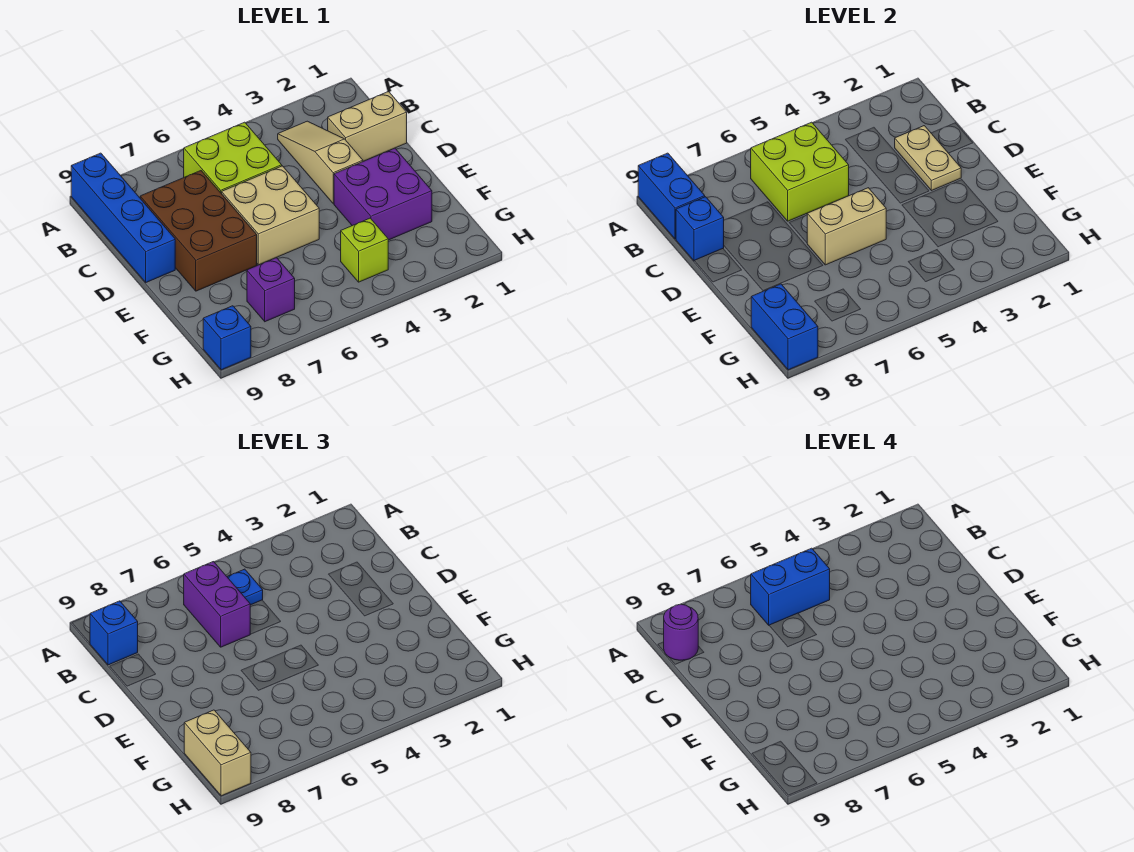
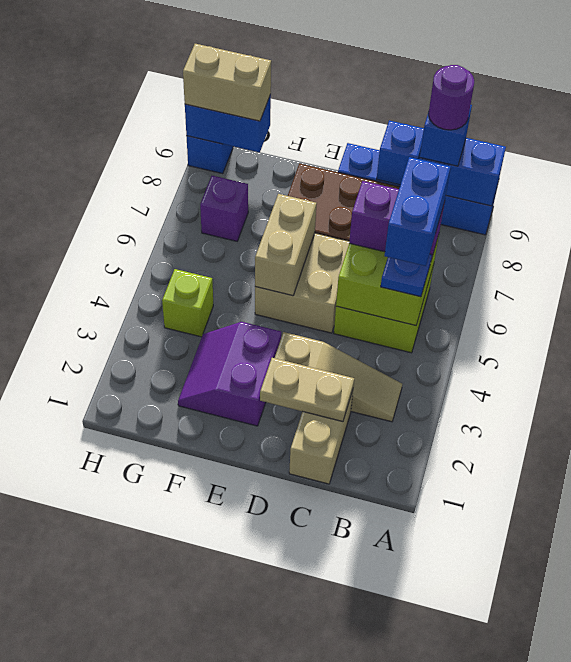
purple 2x2 brick [334,148,432,240] -> purple 2x2 slope [178,322,281,426]

